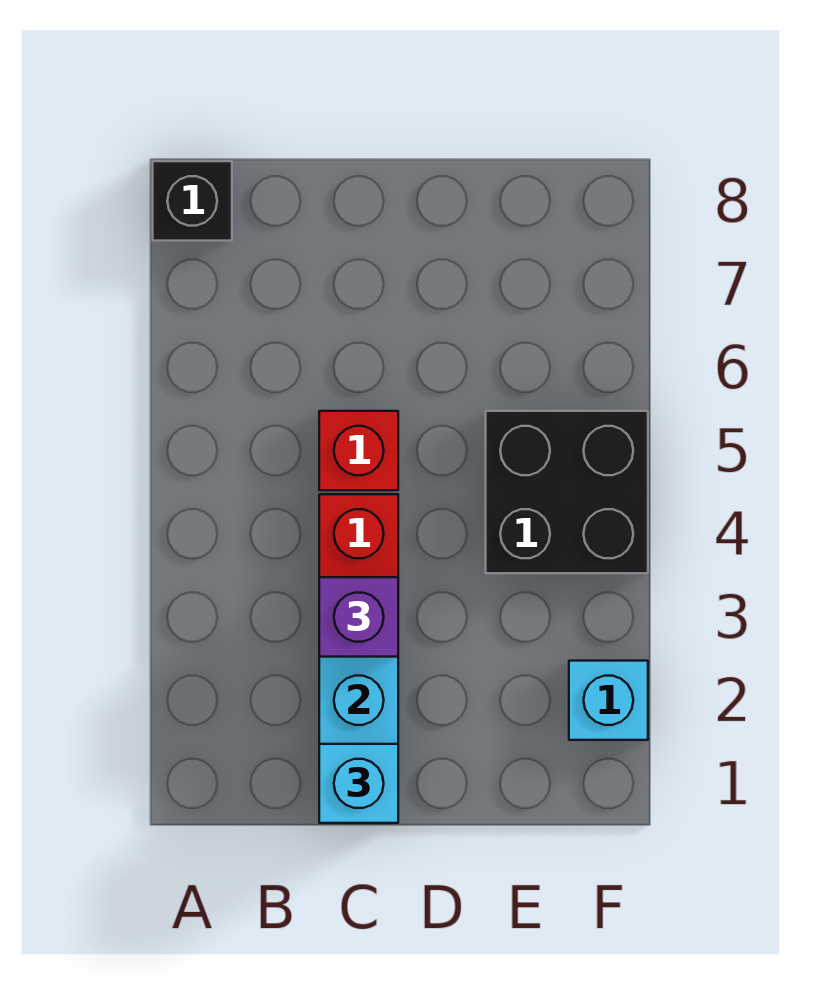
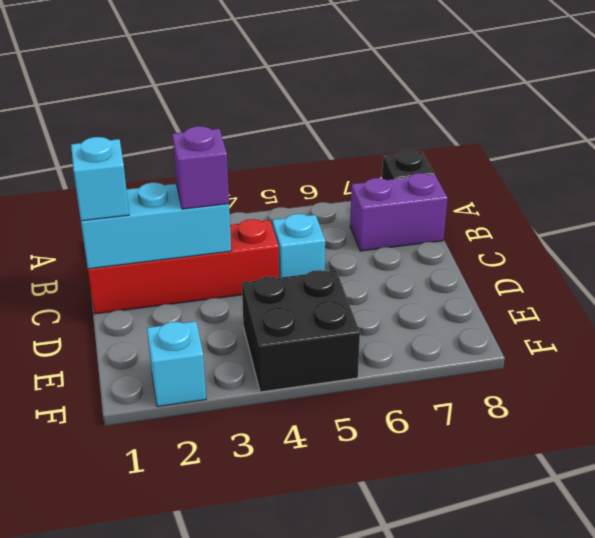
none -> purple 1x2 brick [350,173,448,251]
red 1x1 brick [319,411,398,490] -> cyan 1x1 brick [272,214,325,278]

